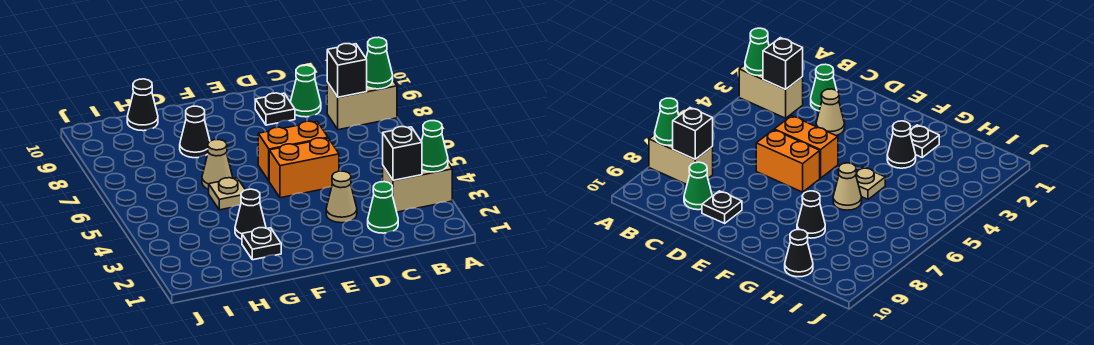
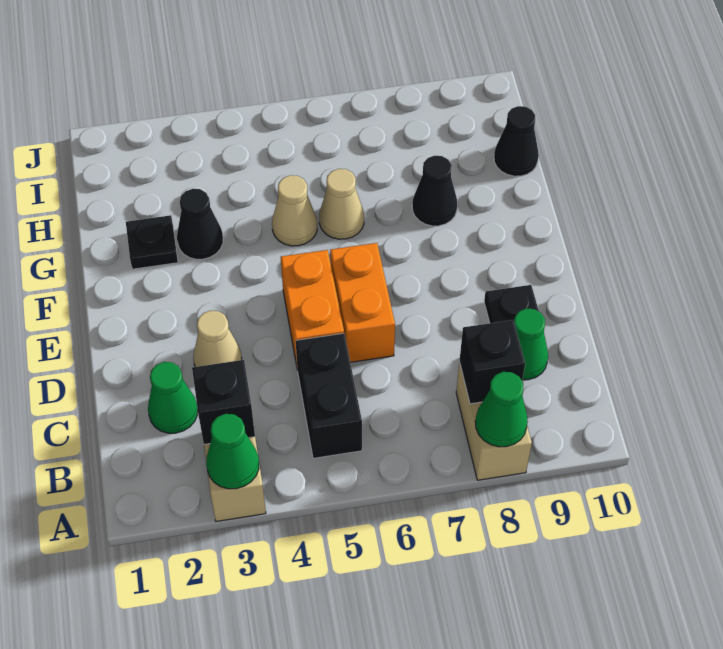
none -> black 1x2 brick [296,333,362,458]
tan 1x1 plate [209,178,245,210] -> tan 1x1 cone [272,175,317,246]

